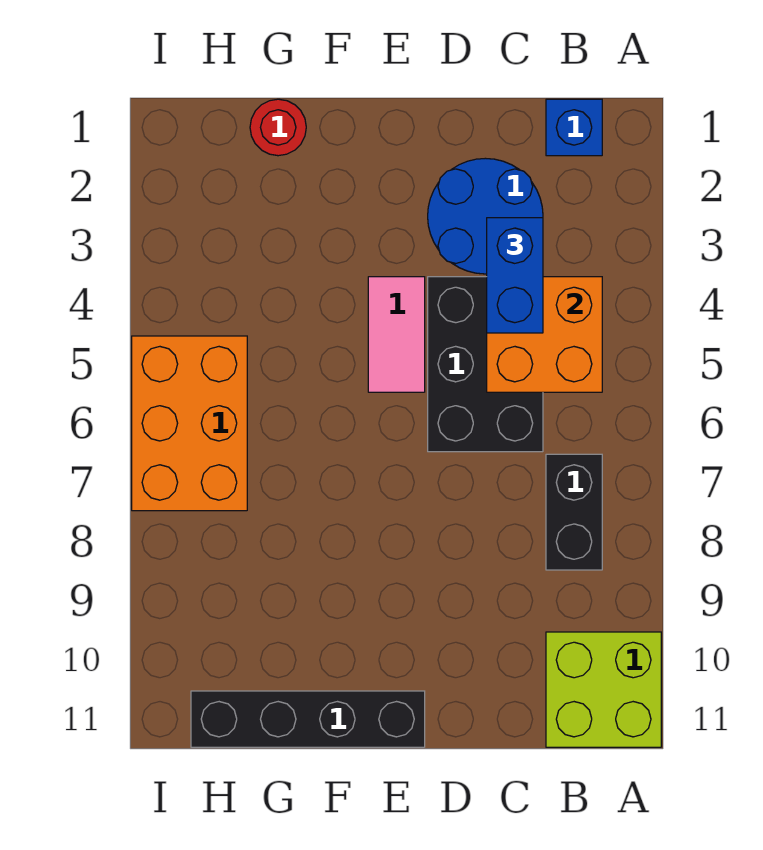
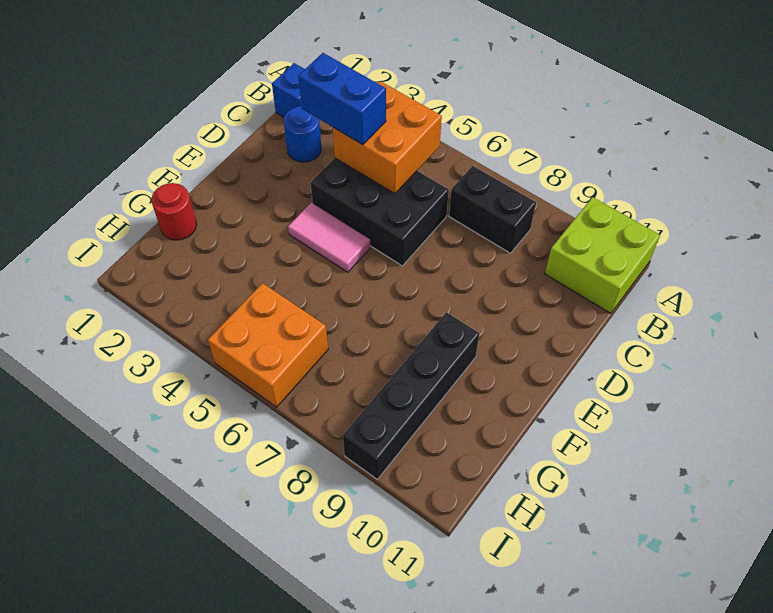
blue 2x2 round brick [428,158,543,274] -> blue 1x1 round brick [283,106,322,162]
black 1x4 brick [191,691,425,747] -> black 1x4 brick moved to [343,312,480,479]
orange 2x3 brick [132,336,247,511] -> orange 2x2 brick [208,283,328,407]

